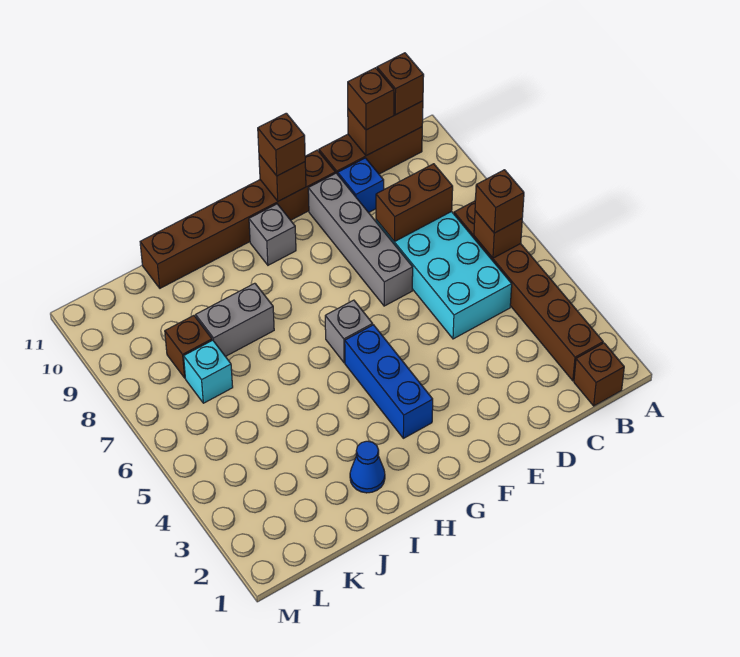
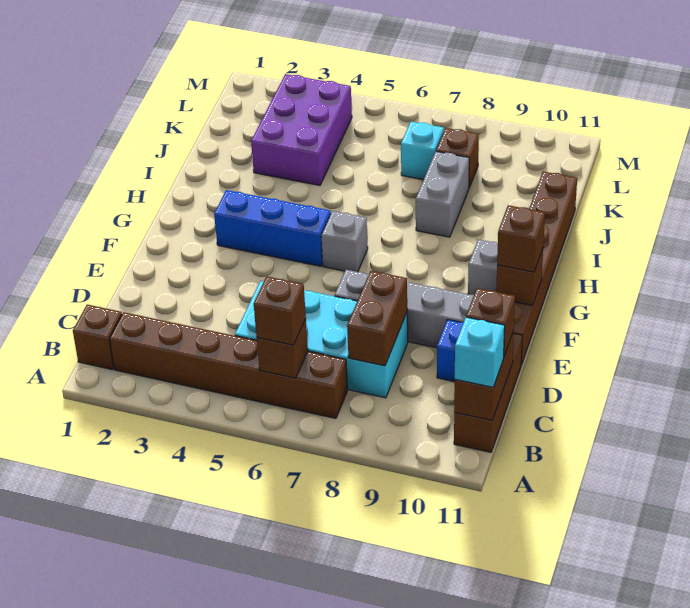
brown 1x1 brick [377,53,424,115] -> cyan 1x1 brick [455,317,505,387]
blue 1x1 cone [350,441,385,493] -> none
none -> purple 2x3 brick [251,74,352,185]

